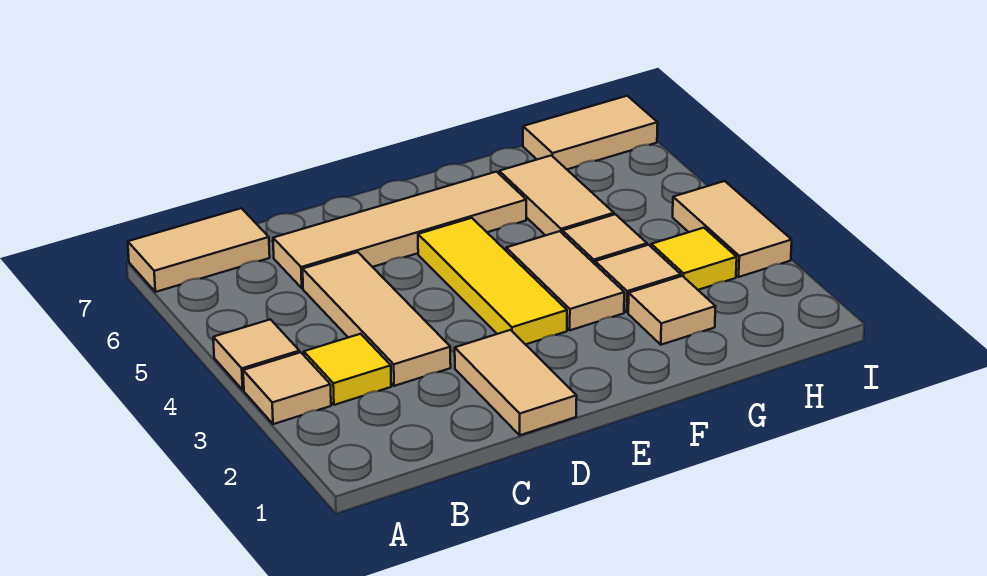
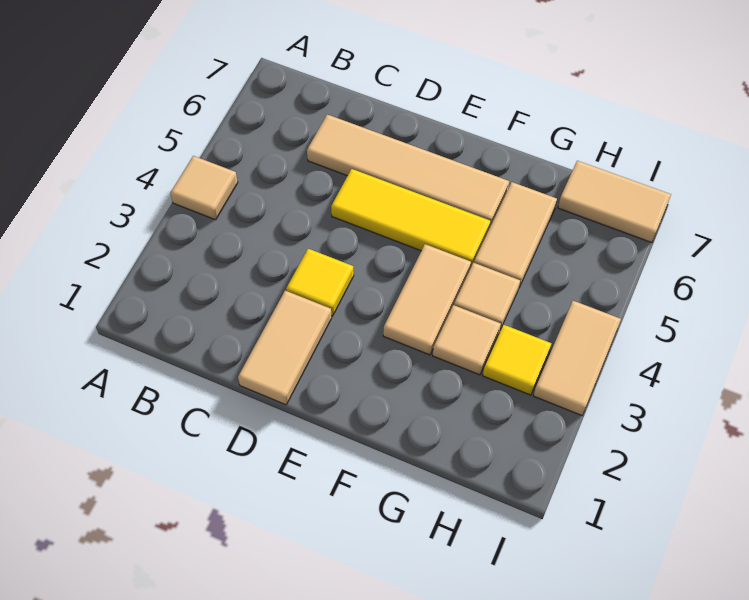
tan 1x1 tile [243,352,331,424] -> none
tan 1x2 tile [128,208,270,292] -> none
yellow 1x1 tile [304,334,391,405] -> yellow 1x1 tile moved to [286,249,354,316]
tan 1x3 tile [303,252,451,386] -> none
yellow 1x3 tile [418,218,567,345] -> yellow 1x3 tile turned to [331,169,490,269]
tan 1x1 tile [628,276,716,345] -> none

